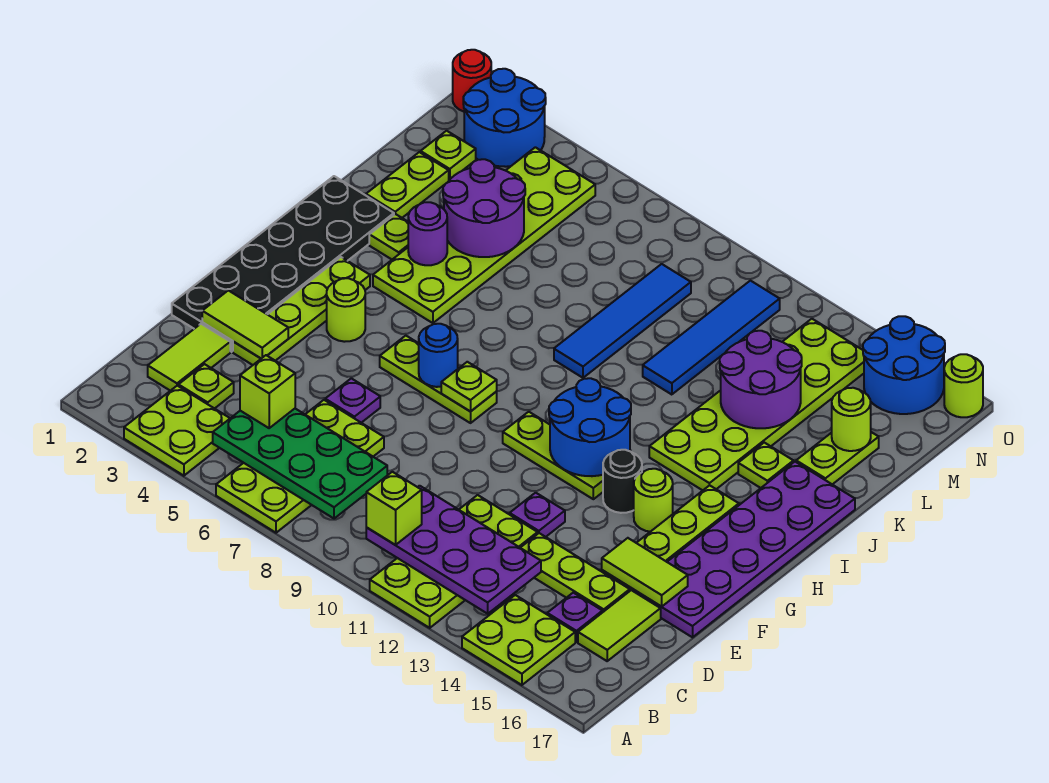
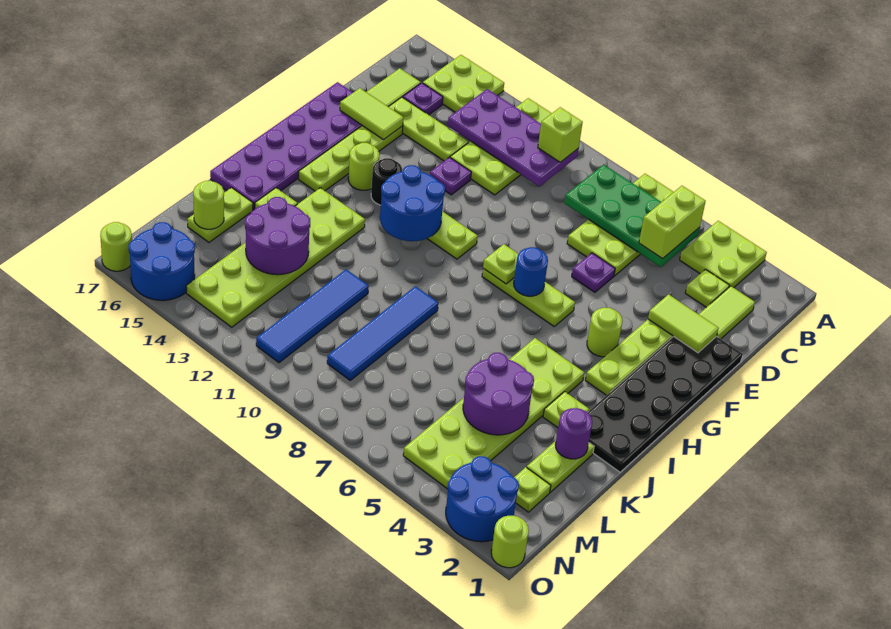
lime 1x1 brick [240,355,295,428] -> lime 1x2 brick [639,186,706,259]
purple 1x1 round brick [408,202,447,265] -> purple 1x1 round brick moved to [555,408,592,459]
red 1x1 round brick [453,50,491,112] -> lime 1x1 round brick [491,516,529,568]

